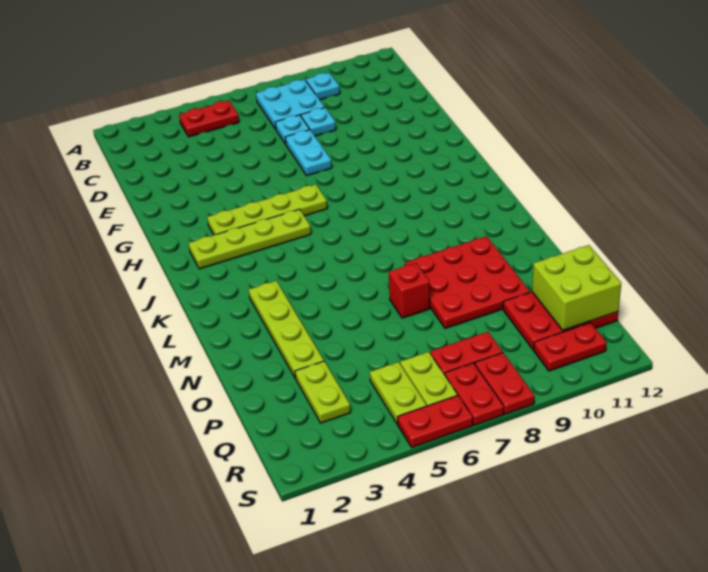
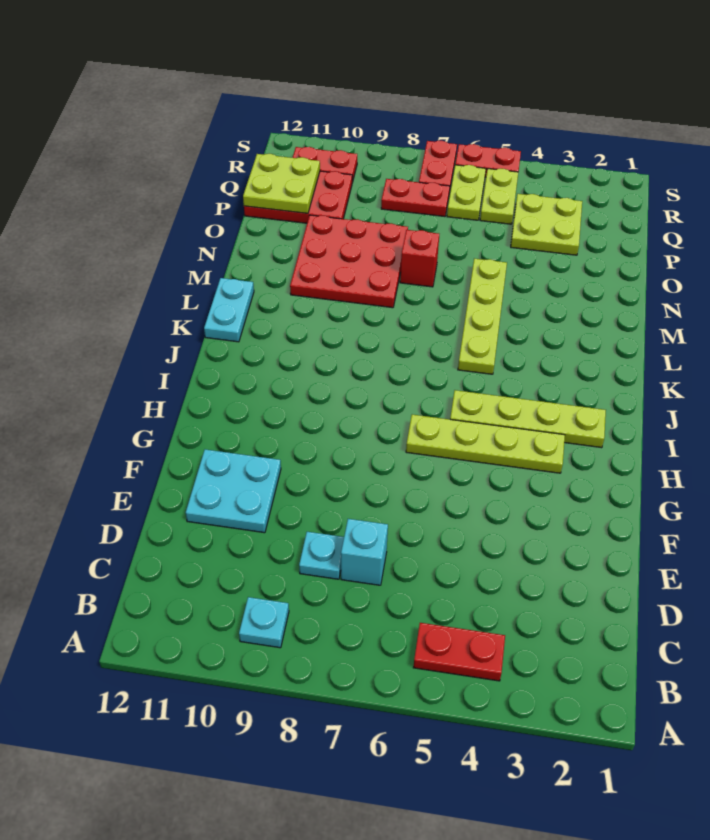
cyan 2x2 plate [256,80,325,129] -> cyan 2x2 plate moved to [186,449,281,533]
cyan 1x1 plate [275,115,310,144] -> cyan 1x1 brick [341,519,388,585]
cyan 1x2 plate [285,130,332,175] -> cyan 1x2 plate moved to [204,278,254,342]
lime 1x4 plate [249,281,324,378] -> lime 1x4 plate moved to [458,259,507,374]
lime 1x2 plate [295,361,351,423] -> lime 2x2 plate [511,194,582,255]
lime 2x2 brick [532,245,621,330] -> lime 2x2 plate [243,154,320,213]
red 1x2 plate [475,353,534,414] -> none

